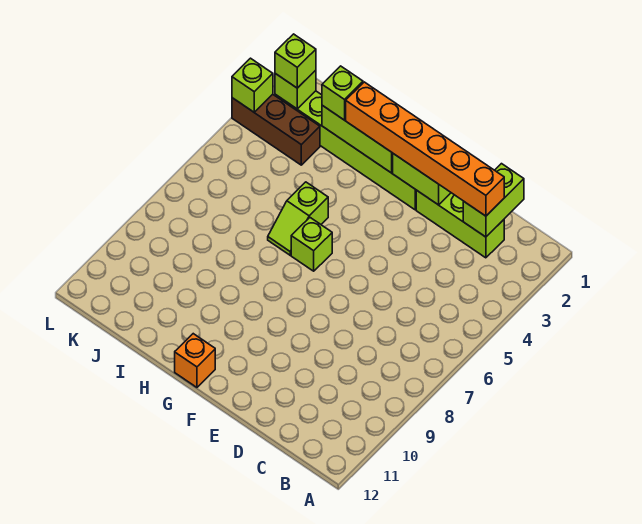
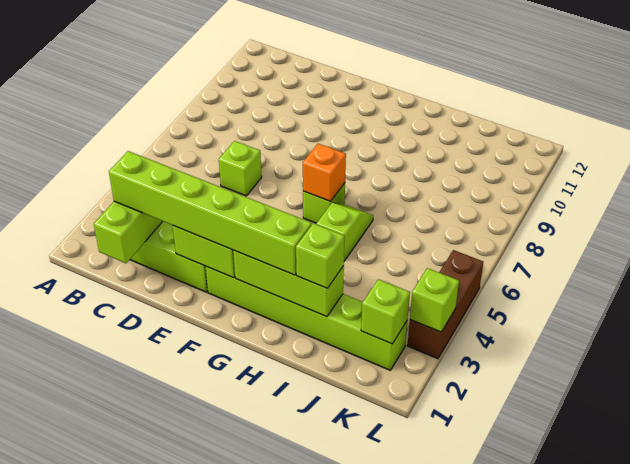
orange 1x6 brick [346,82,504,216] -> lime 1x6 brick [109,151,312,275]
orange 1x1 brick [175,334,215,387] -> orange 1x1 brick moved to [303,144,346,201]
brown 1x3 brick [232,94,320,165] -> brown 1x3 brick turned to [407,250,483,359]
lime 1x1 brick [275,34,316,88] -> lime 1x1 brick moved to [219,141,262,196]

